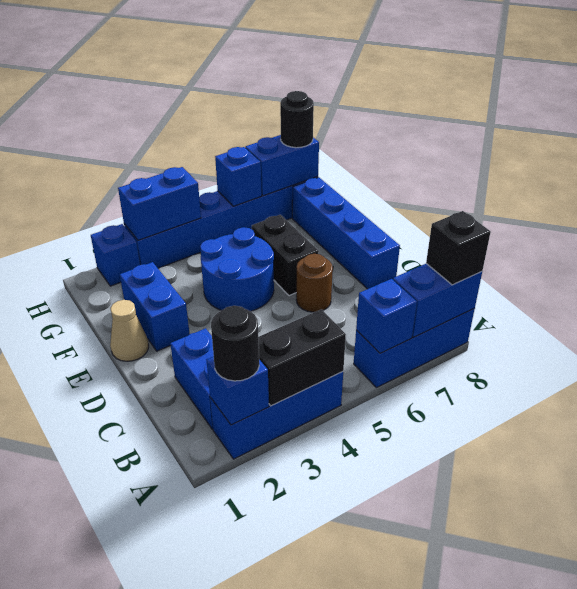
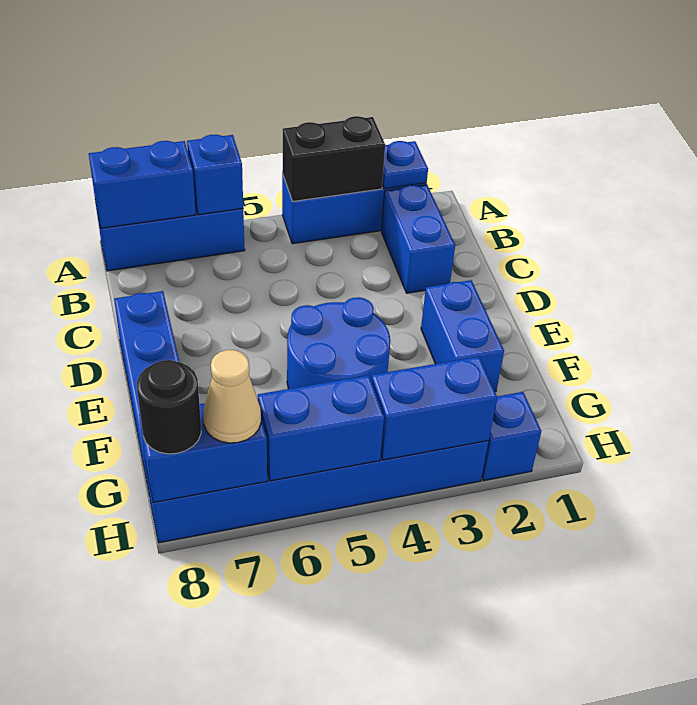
blue 1x1 brick [206,356,269,425] -> blue 1x1 plate [382,141,428,189]
black 1x1 round brick [211,306,259,381] -> none
black 1x1 brick [426,211,491,285] -> none
brown 1x1 round brick [296,254,333,312] -> none
tan 1x1 cone [110,300,149,361] -> tan 1x1 cone moved to [203,350,261,443]
black 1x2 brick [252,215,319,296] -> none
blue 1x1 brick [215,147,262,206] -> blue 1x2 brick [258,375,384,481]

